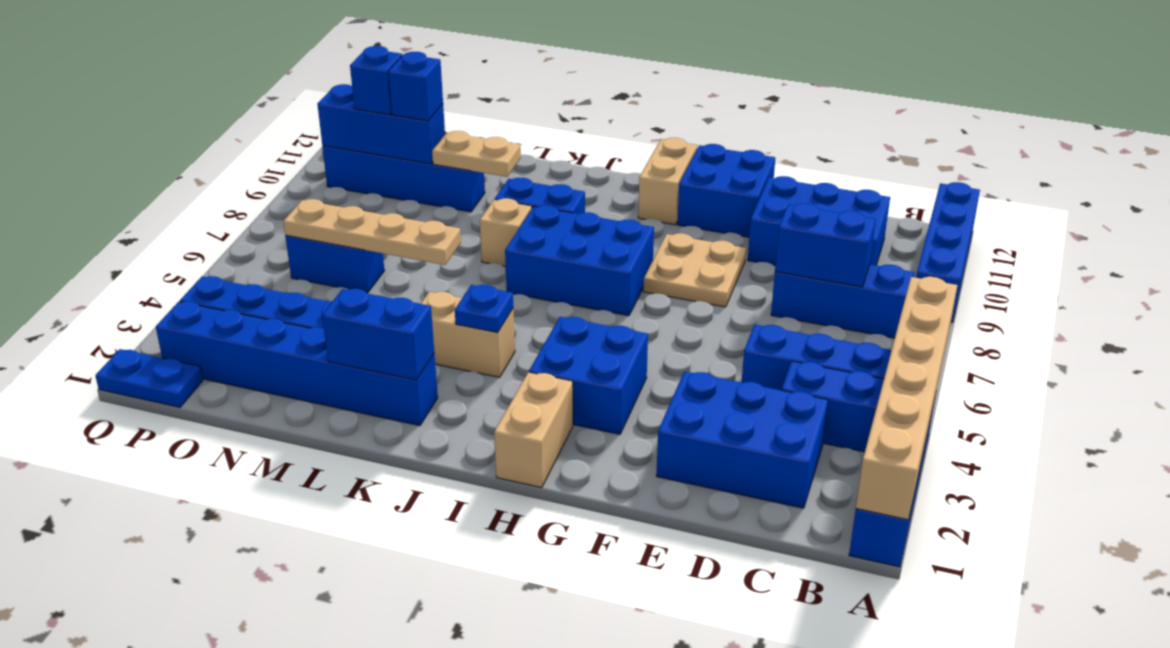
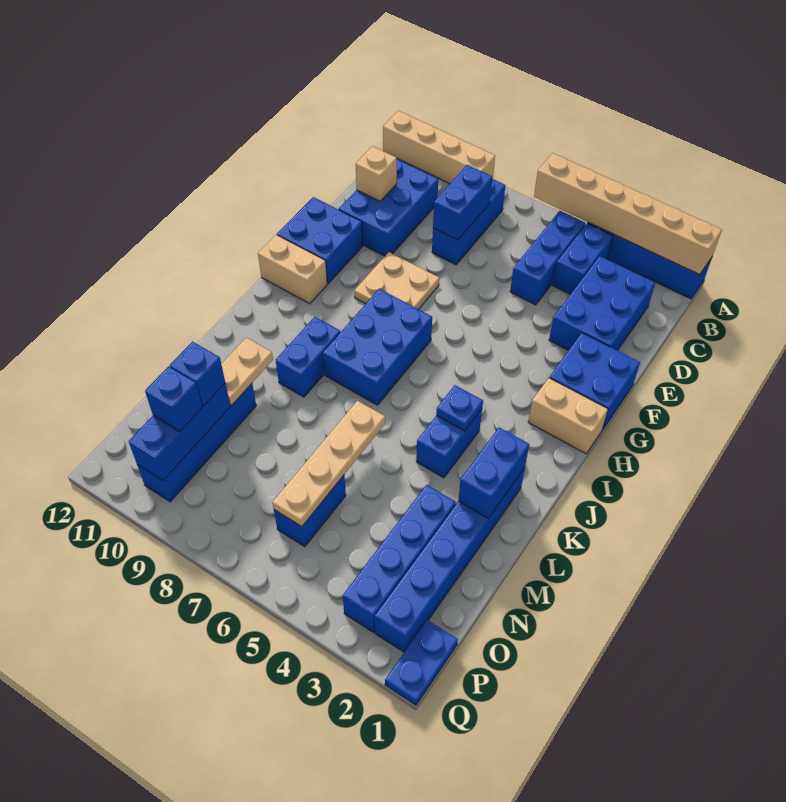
blue 1x4 brick [916,182,980,322] -> tan 1x4 brick [383,111,495,184]
blue 2x2 brick [529,317,648,434] -> blue 2x2 brick moved to [549,333,640,430]
tan 1x2 brick [421,292,515,377] -> blue 1x2 brick [416,409,482,478]
tan 1x1 brick [480,198,532,266] -> tan 1x1 brick moved to [356,146,397,201]

